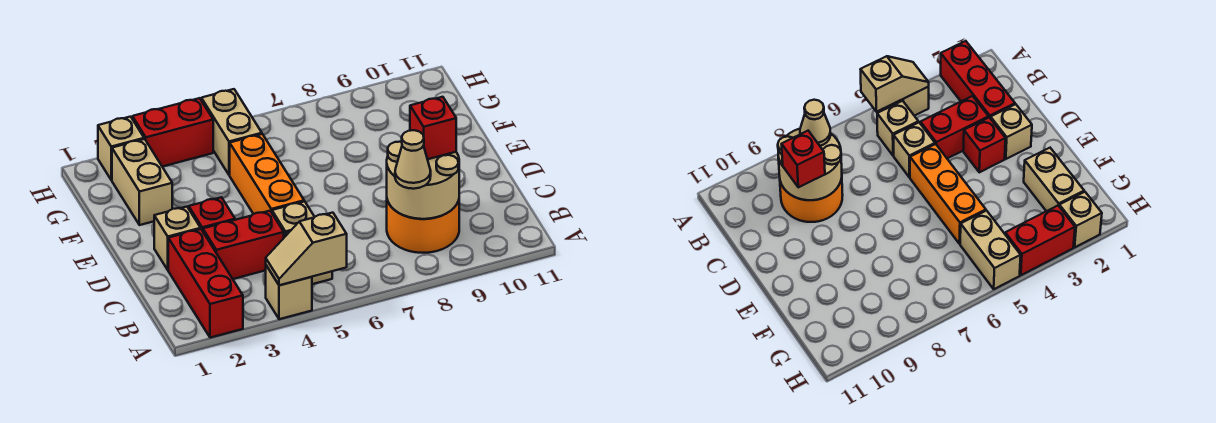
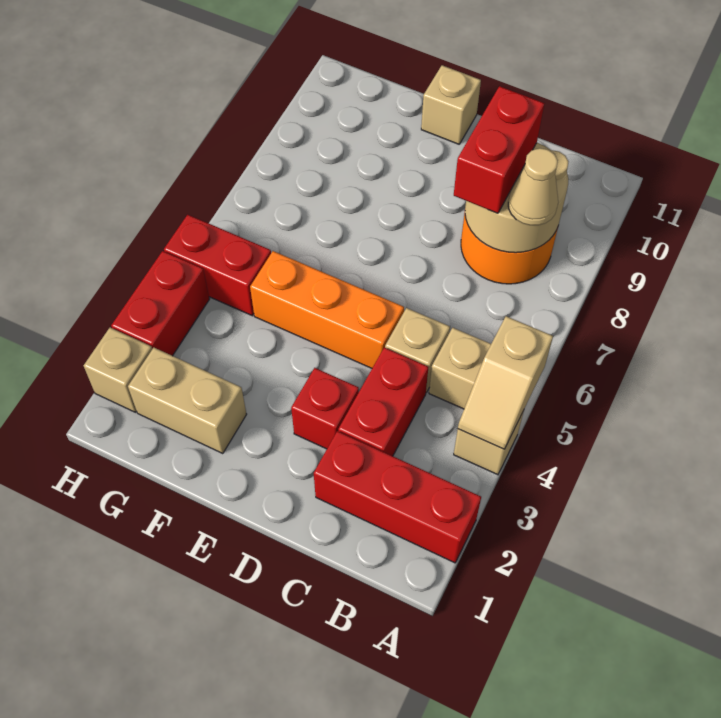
red 1x1 brick [410,97,456,159] -> red 1x2 brick [454,86,545,213]
tan 1x1 brick [154,207,201,270] -> tan 1x1 brick moved to [421,65,481,144]
tan 1x2 brick [201,89,262,175] -> red 1x2 brick [164,215,271,316]

